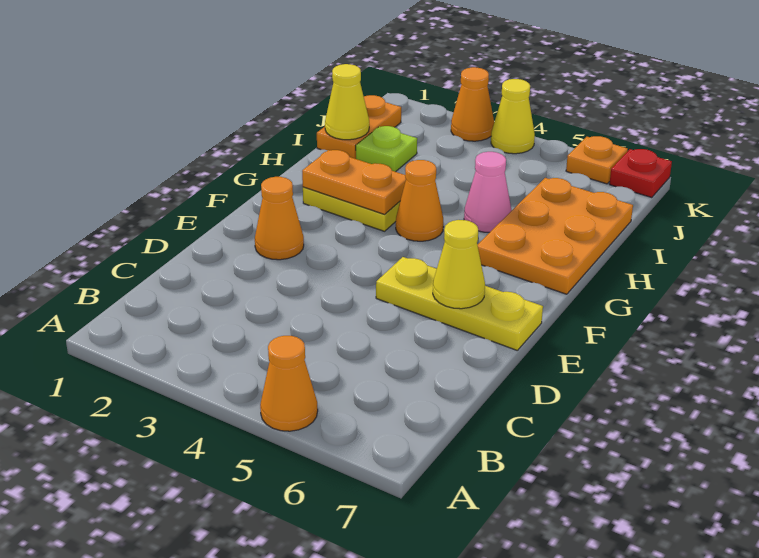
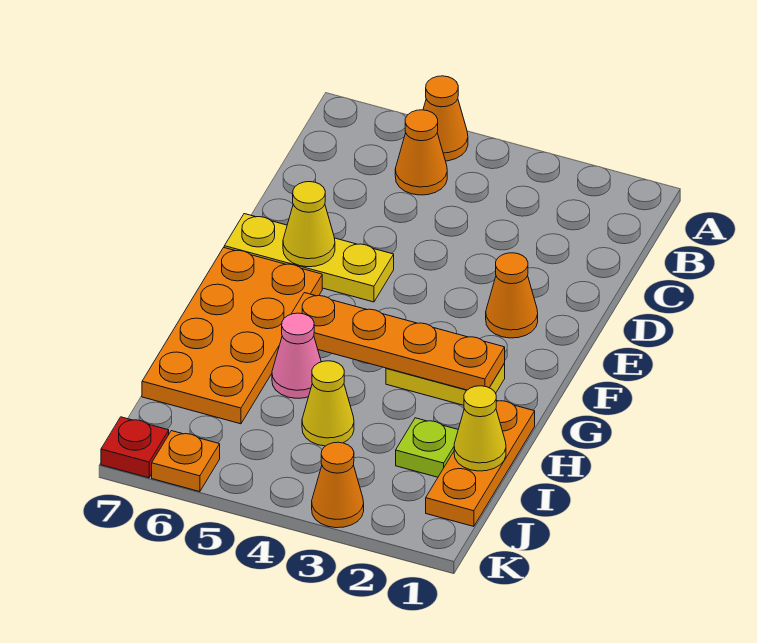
orange 1x2 plate [302,150,406,214] -> orange 1x4 plate [291,293,505,390]
orange 1x1 cone [396,160,443,241] -> orange 1x1 cone moved to [395,110,447,195]
orange 2x3 plate [478,178,633,294] -> orange 2x4 plate [142,248,322,424]
orange 1x2 plate [317,95,401,159] -> orange 1x3 plate [426,400,535,526]
yellow 1x1 cone [491,79,535,154] -> yellow 1x1 cone moved to [302,361,354,446]

